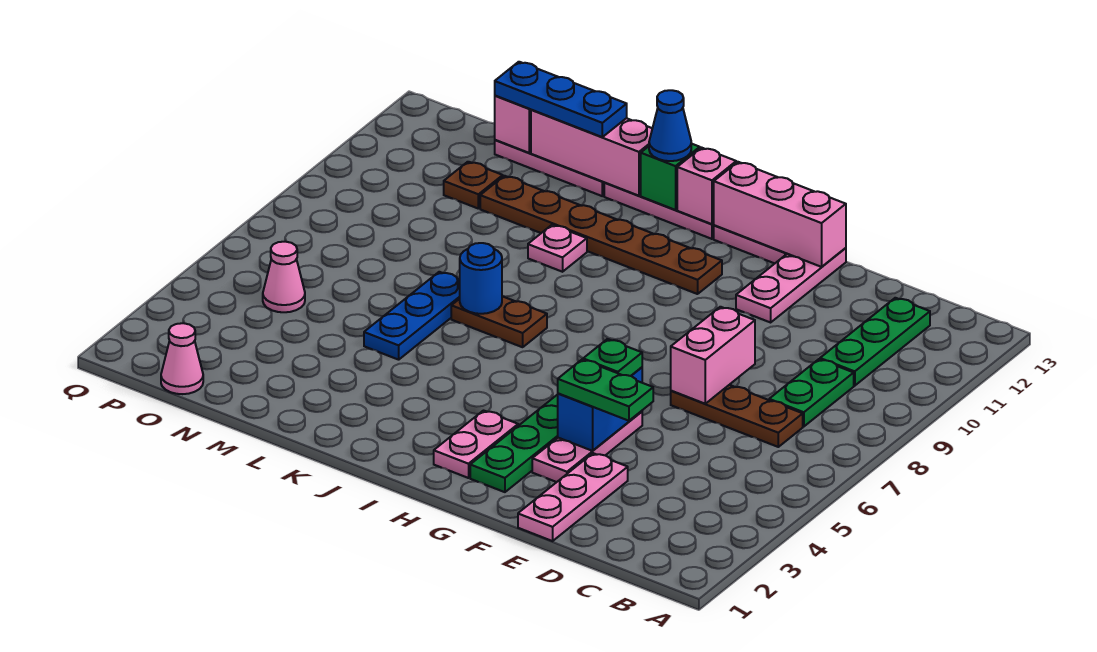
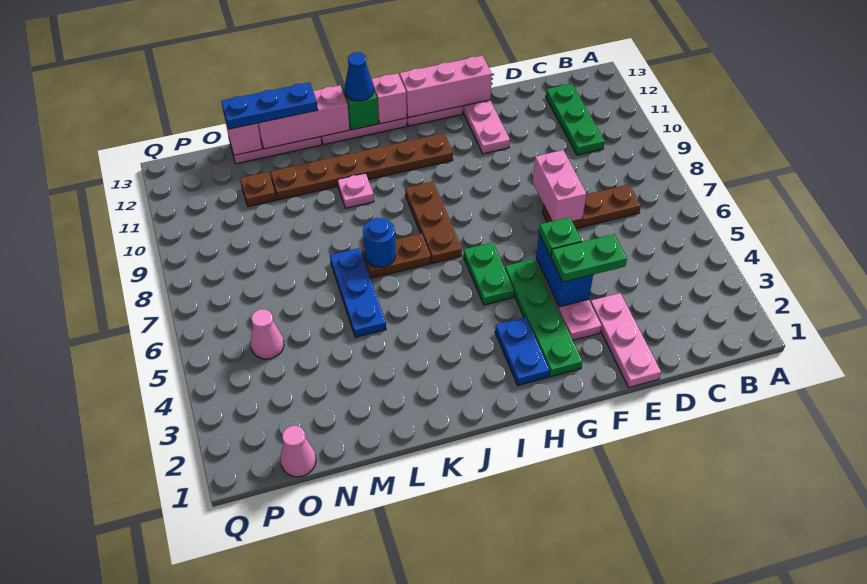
green 1x2 plate [769,359,854,427] -> green 1x2 plate moved to [463,242,514,305]
pink 1x2 plate [434,411,518,478] -> blue 1x2 plate [495,317,550,385]
none -> brown 1x3 plate [405,181,462,263]

